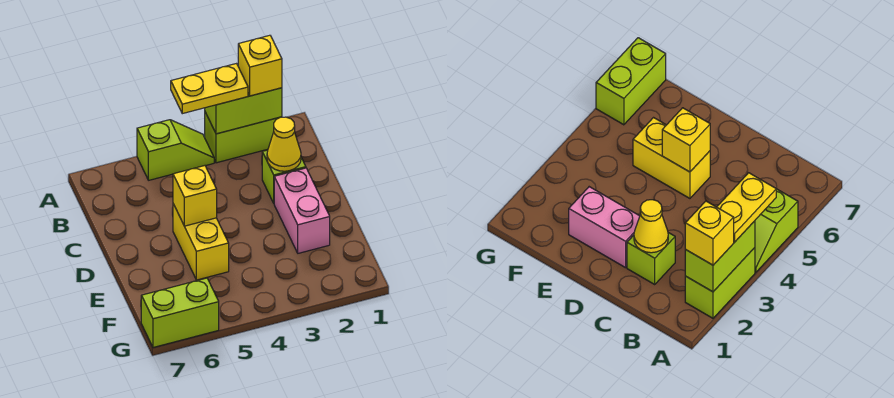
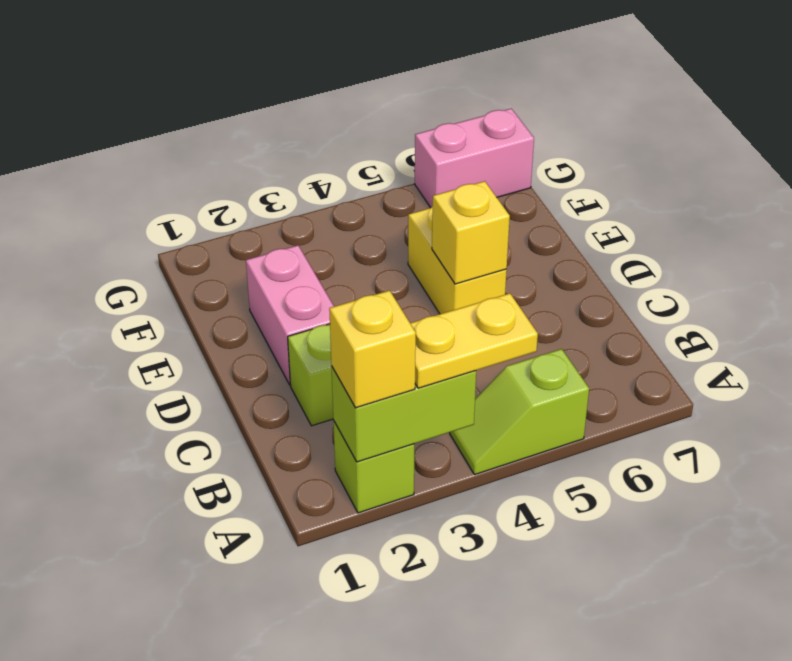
lime 1x2 brick [205,112,280,163] -> lime 1x1 brick [333,420,414,513]
yellow 1x1 cone [267,117,301,171] -> none
lime 1x2 brick [141,278,219,347] -> pink 1x2 brick [415,109,534,208]

